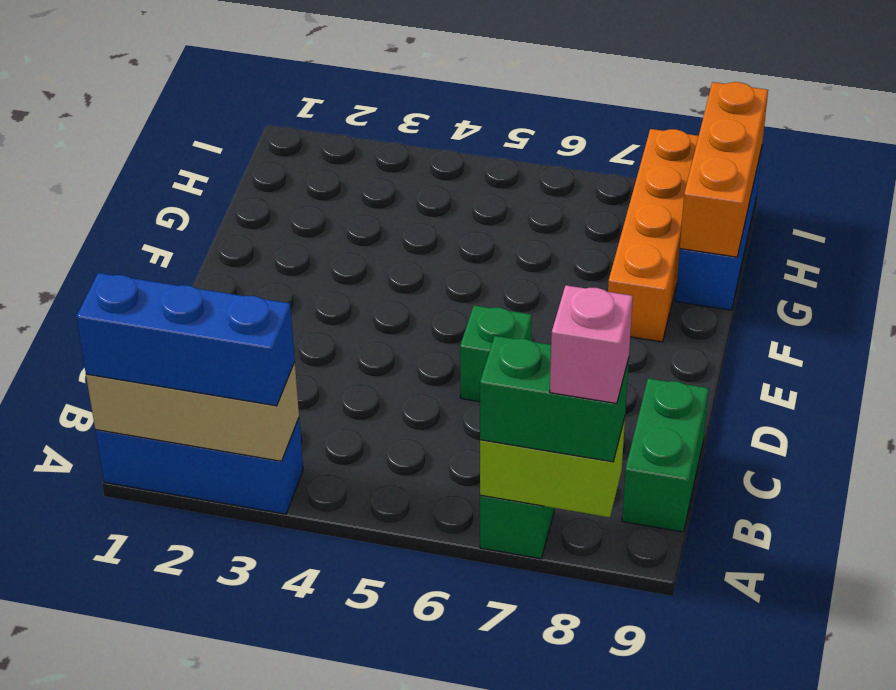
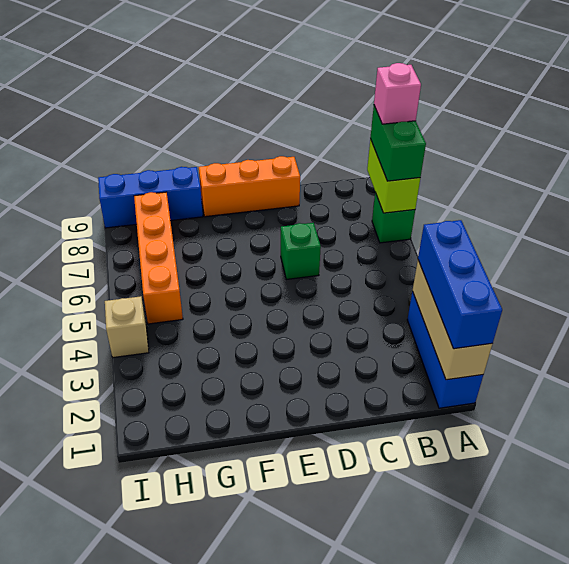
green 1x2 brick [622,378,709,532] -> none
orange 1x4 brick [608,129,699,342] -> orange 1x4 brick turned to [134,192,183,324]
orange 1x3 brick [680,82,768,257] -> orange 1x3 brick moved to [199,156,300,217]
none -> tan 1x1 brick [105,296,149,358]

